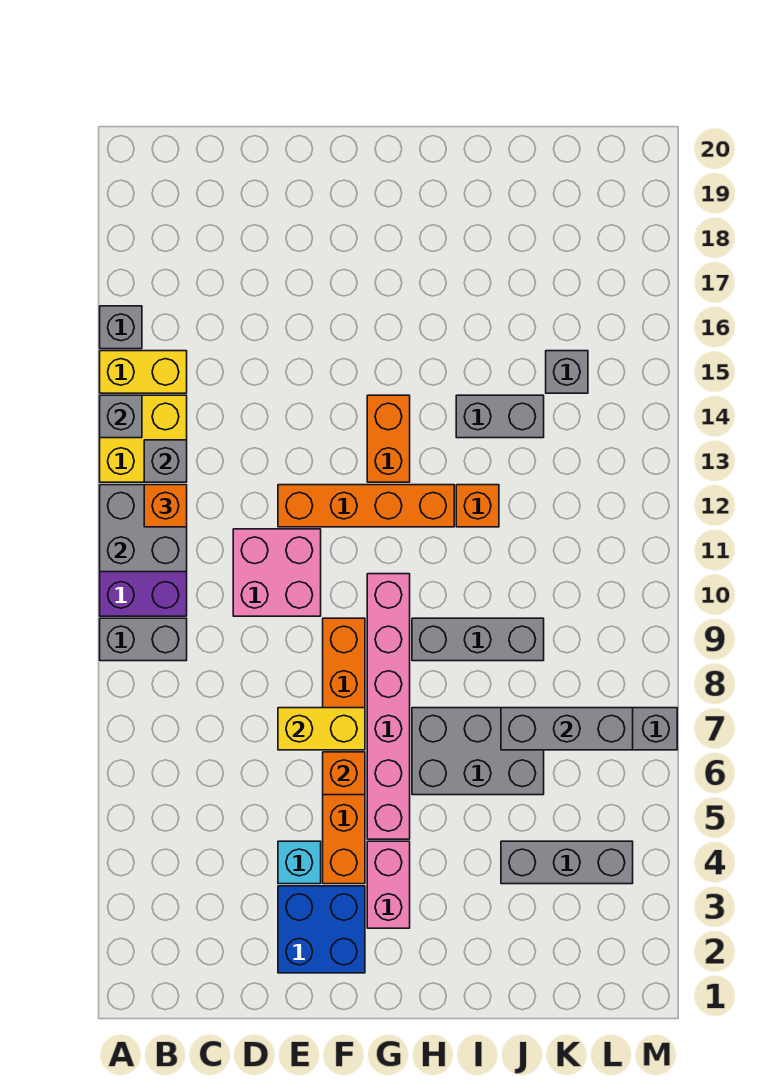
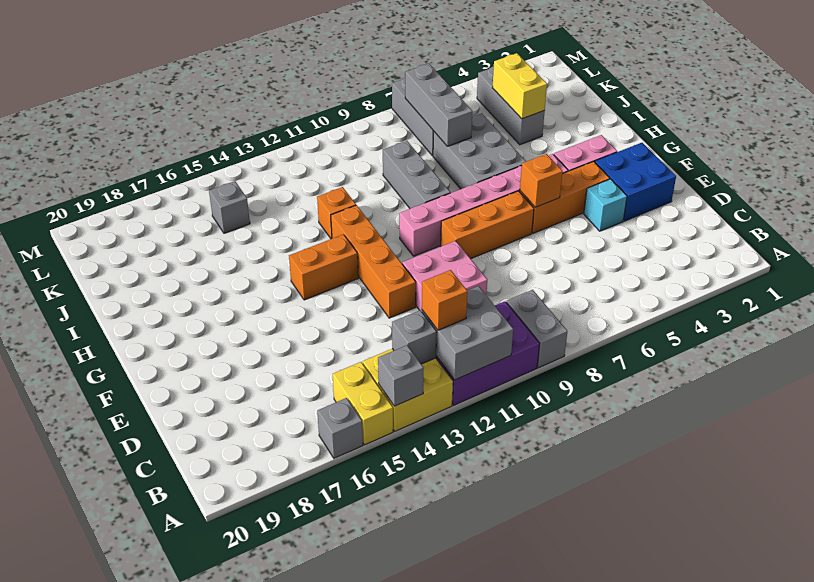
yellow 1x2 brick [278,708,365,750] -> yellow 1x2 brick moved to [493,53,547,119]
grey 1x2 brick [456,395,544,438] -> none

